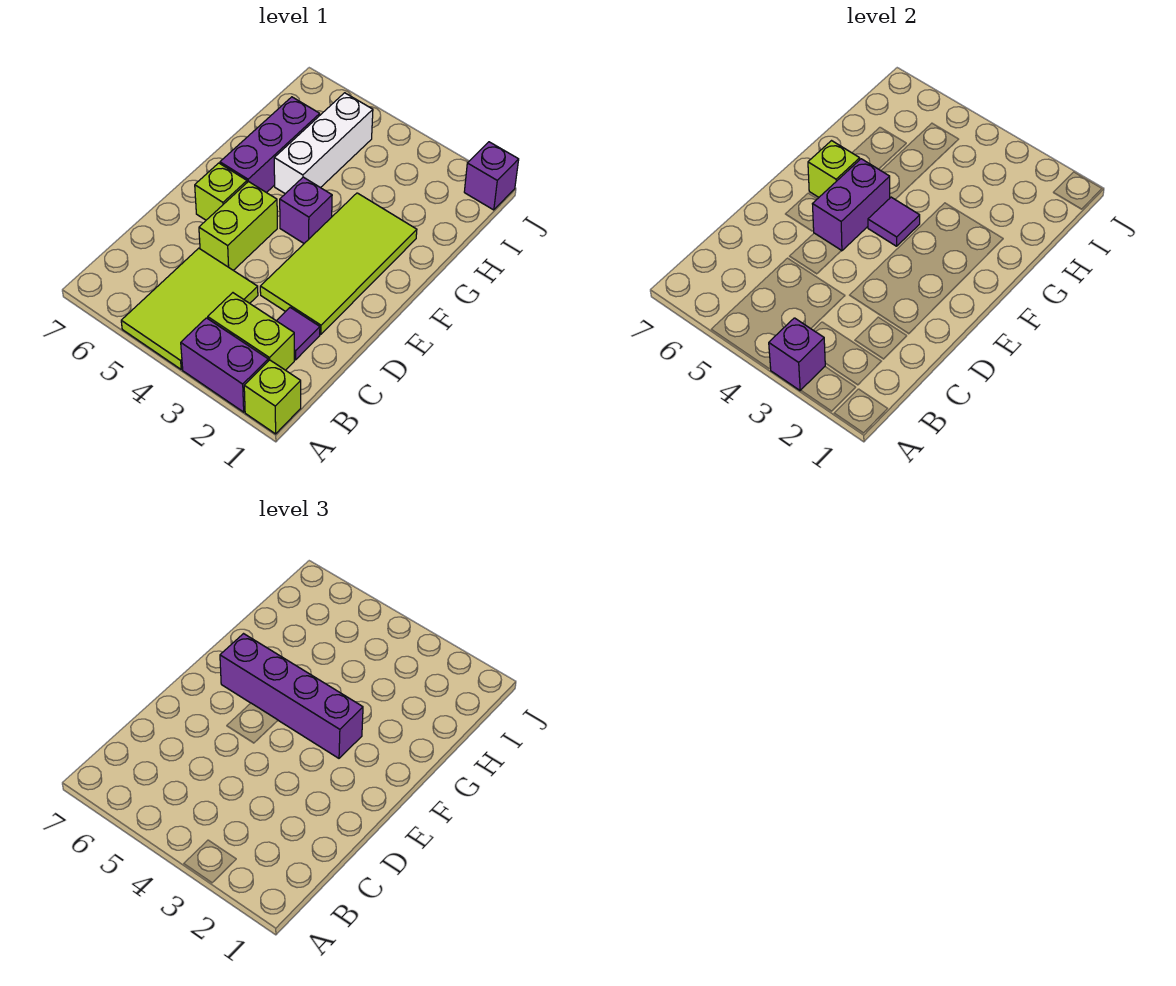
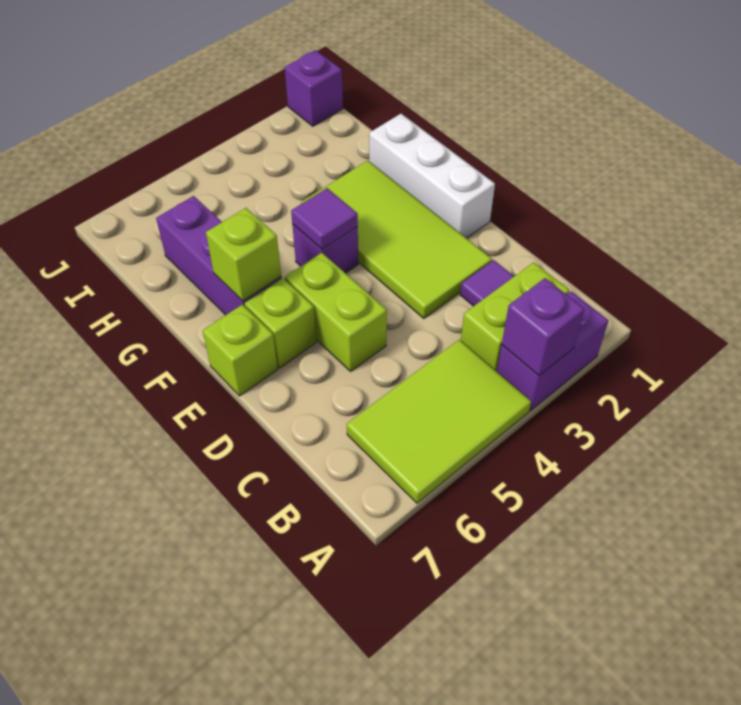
lime 1x1 brick [244,360,301,434] -> lime 1x1 brick moved to [203,304,278,396]
lime 2x3 tile [121,248,258,369] -> lime 2x3 tile turned to [347,340,531,503]
purple 1x2 brick [813,159,890,251] -> none
purple 1x4 brick [220,634,363,758] -> none
white 1x3 brick [274,93,373,194] -> white 1x3 brick moved to [369,114,495,238]

